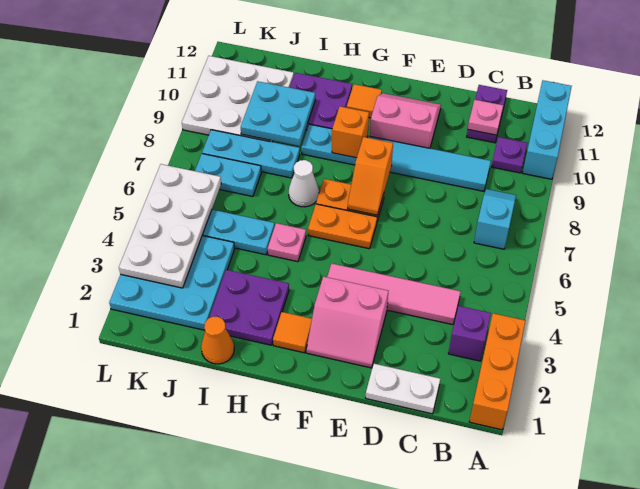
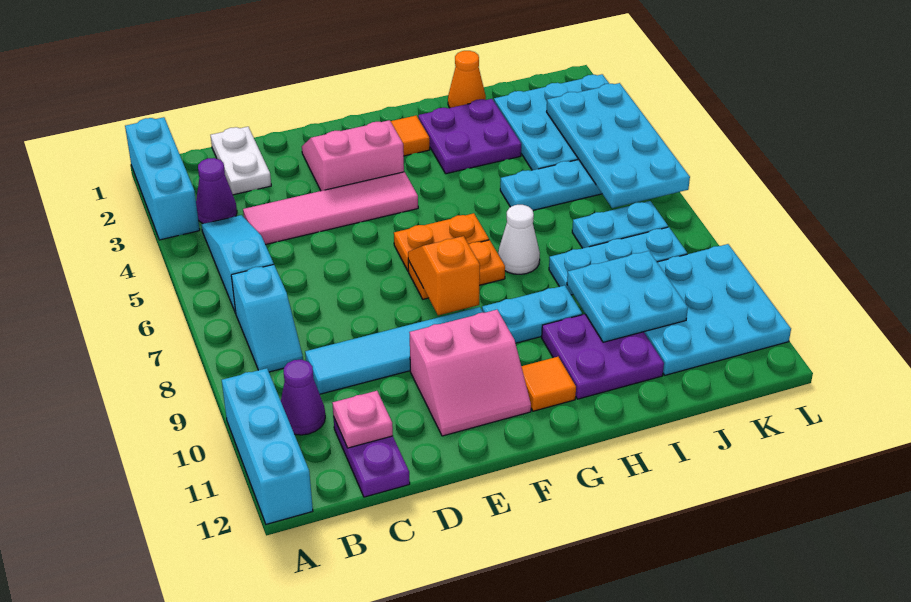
orange 1x3 brick [469,313,525,430] -> cyan 1x3 brick [125,117,200,240]
purple 1x1 brick [448,306,491,361] -> purple 1x1 cone [196,158,237,224]
none -> cyan 1x3 slope [202,215,274,313]
purple 1x1 plate [492,137,527,173] -> purple 1x1 cone [281,360,325,435]
white 1x2 plate [366,364,440,414] -> white 1x2 plate turned to [211,127,271,195]
orange 1x1 brick [332,106,369,158] -> none
pink 1x1 plate [268,223,306,262] -> none
white 3x3 plate [182,56,294,142] -> cyan 3x3 plate [644,244,791,375]
white 2x4 plate [119,164,221,288] -> cyan 2x4 plate [547,83,690,208]

